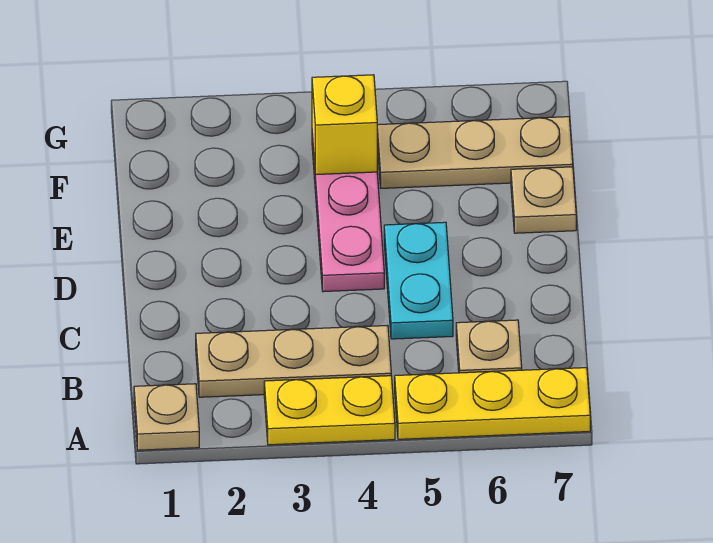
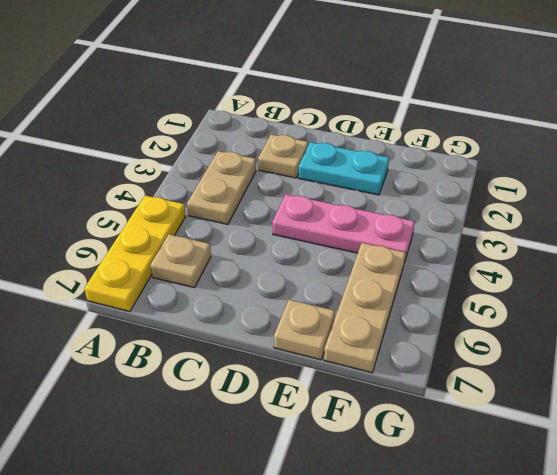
tan 1x1 plate [134,384,199,450] -> tan 1x1 plate moved to [258,135,308,178]
yellow 1x2 plate [264,376,395,445] -> none
tan 1x3 plate [196,325,391,397] -> tan 1x2 plate [187,151,256,224]
cyan 1x2 plate [384,222,453,339] -> cyan 1x2 plate moved to [299,142,389,195]
yellow 1x1 brick [312,75,377,175] -> none

